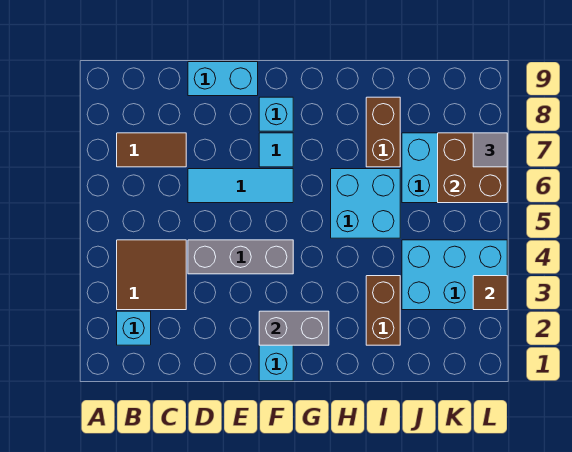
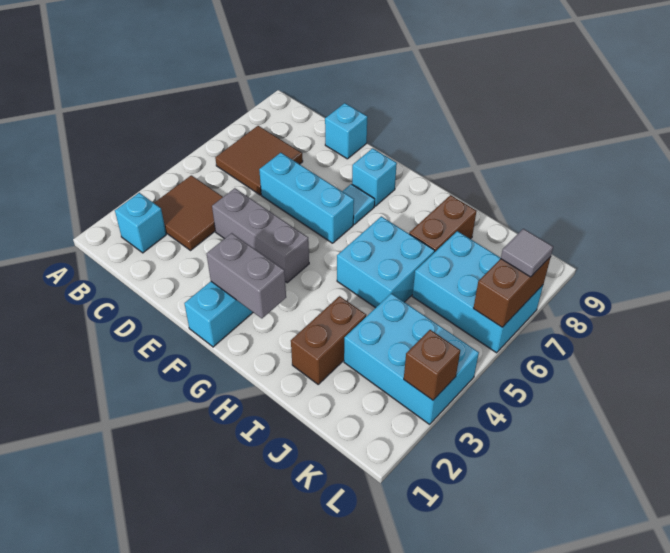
brown 1x2 tile [117,133,186,167] -> brown 2x2 tile [215,126,303,195]
cyan 1x3 tile [188,169,293,203] -> cyan 1x3 brick [259,153,354,243]
cyan 1x2 brick [188,62,258,96] -> cyan 1x1 brick [325,103,367,159]
brown 2x2 brick [438,133,507,203] -> brown 1x2 brick [473,257,551,327]
brown 1x1 tile [473,276,507,310] -> brown 1x1 brick [404,330,460,400]

